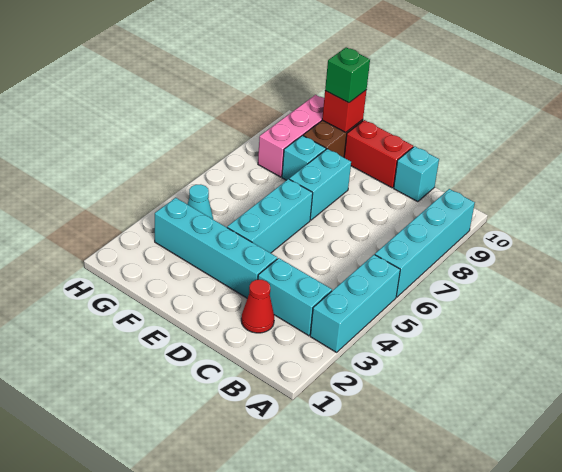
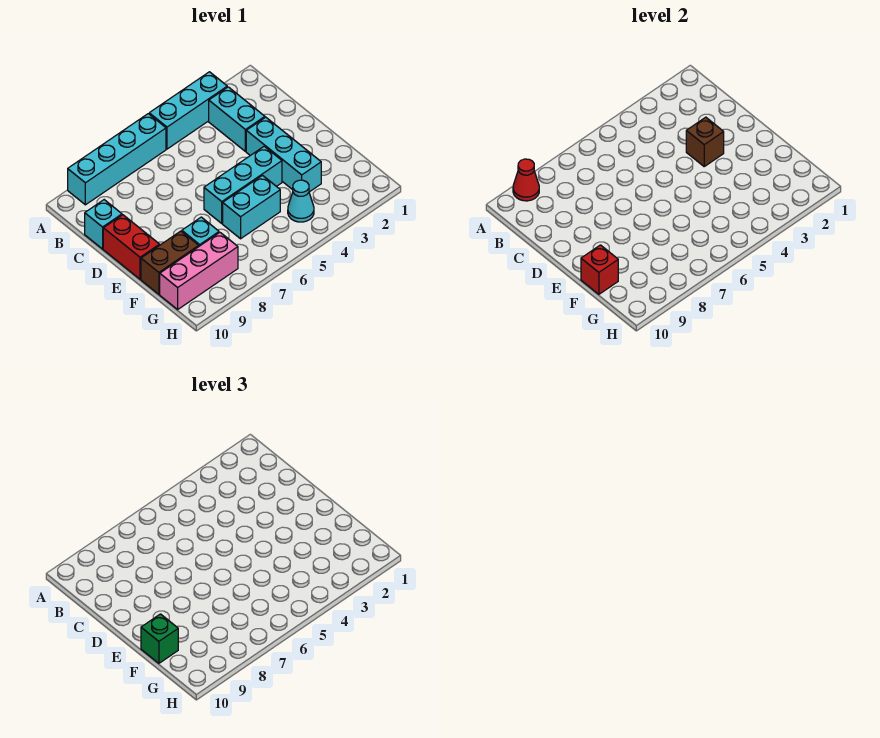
red 1x1 cone [241,280,274,333] -> red 1x1 cone moved to [513,159,539,201]
cyan 1x4 brick [155,198,277,298] -> cyan 1x3 brick [246,117,321,192]
none -> brown 1x1 brick [686,117,724,166]
cyan 1x2 brick [289,149,351,220] -> cyan 1x2 brick moved to [223,175,280,239]

